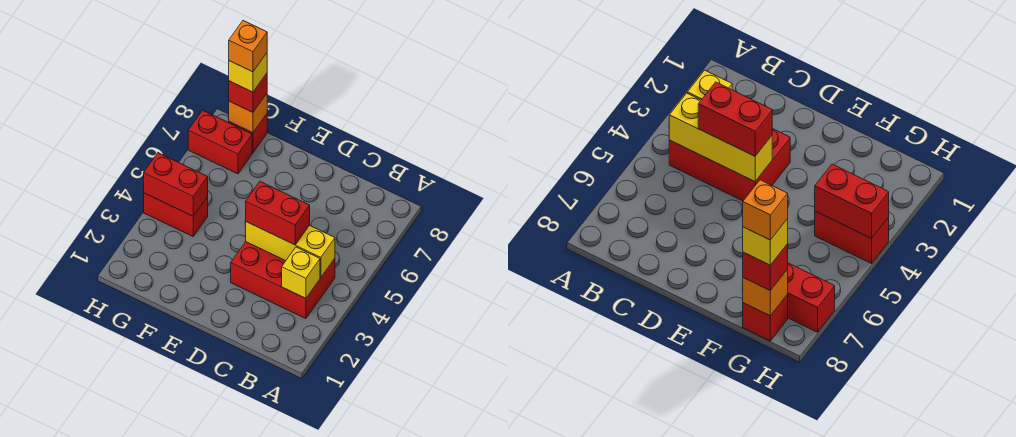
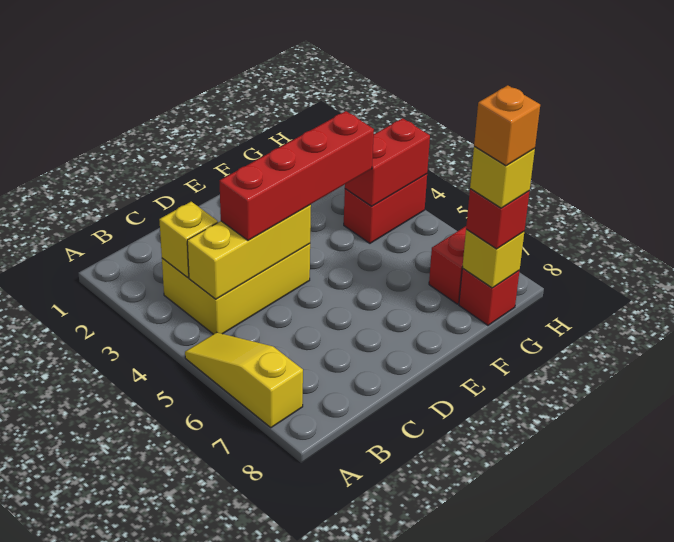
none -> yellow 1x3 slope [185,332,303,428]
red 2x3 brick [231,242,335,319] -> yellow 2x3 brick [162,244,310,334]
red 1x2 brick [246,182,310,245] -> red 1x4 brick [220,111,374,240]
orange 1x1 brick [229,94,267,133] -> yellow 1x1 brick [462,229,524,288]

